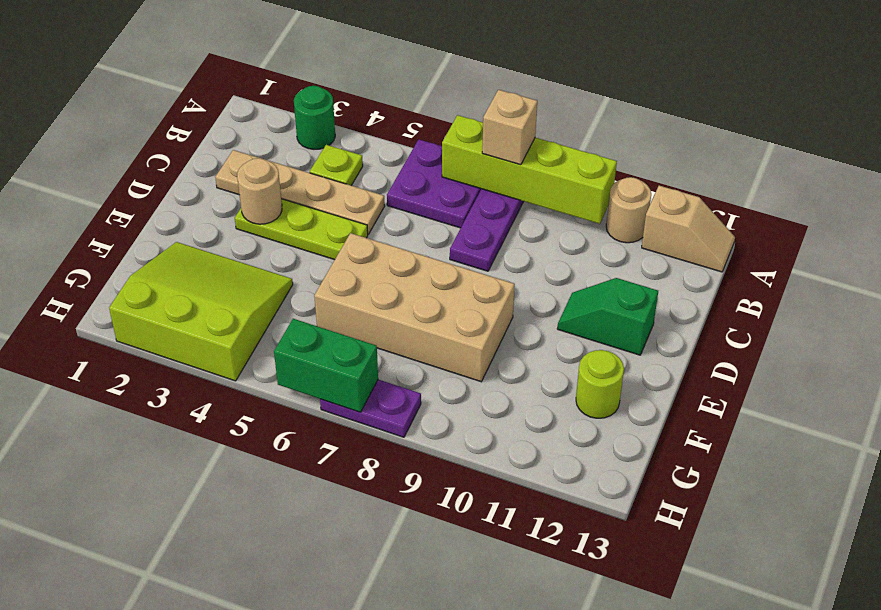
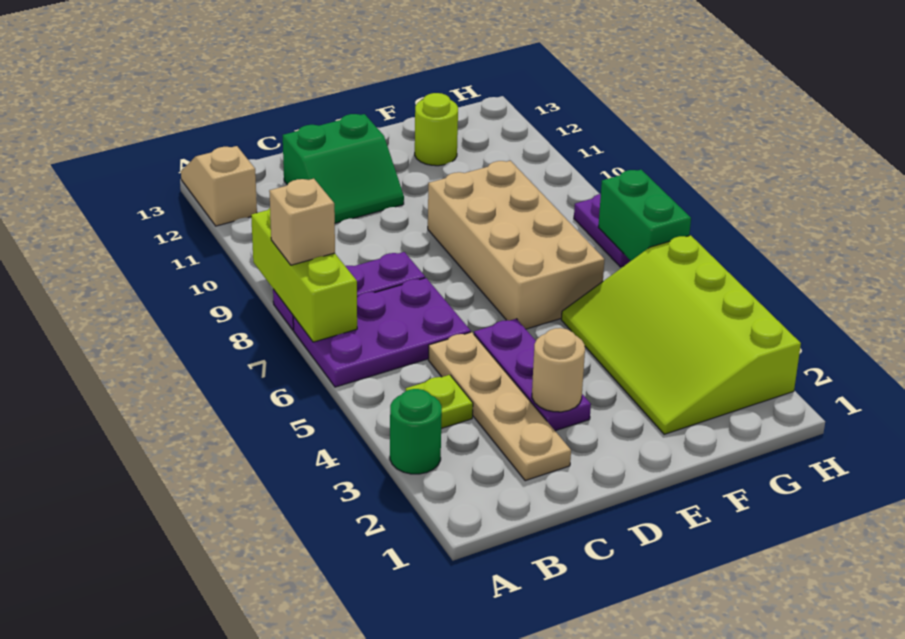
purple 2x2 plate [387,140,481,228] -> purple 2x3 plate [293,278,471,387]
lime 1x4 brick [442,115,617,224] -> lime 1x3 brick [251,208,357,342]
tan 1x1 round brick [606,177,651,243] -> none
lime 1x3 plate [235,199,368,260] -> purple 1x3 plate [474,319,591,431]
green 1x2 slope [557,278,658,355] -> green 2x2 slope [283,114,404,223]
lime 3x3 slope [109,242,293,381] -> lime 3x4 slope [561,235,801,434]

